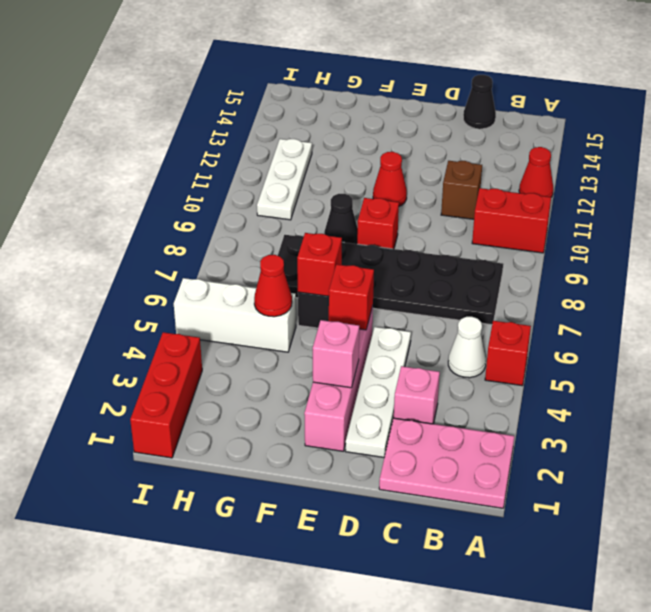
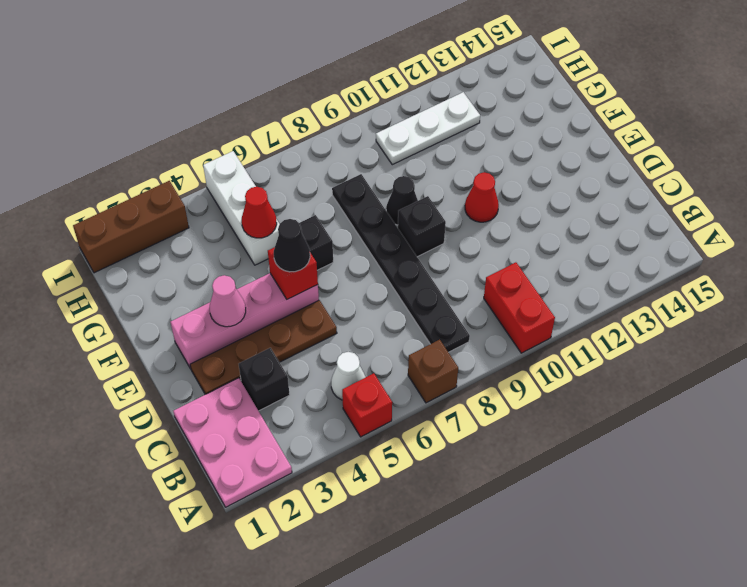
red 1x1 cone [519,147,553,197] -> none
black 2x6 plate [278,235,503,325] -> black 1x6 plate [332,174,470,352]
pink 1x1 brick [394,366,440,424] -> black 1x1 brick [239,348,290,411]
brown 1x1 brick [441,161,482,219] -> brown 1x1 brick moved to [408,340,458,403]
black 1x1 cone [463,75,496,129] -> black 1x1 cone moved to [274,219,310,272]
white 1x4 plate [345,327,411,457] -> brown 1x4 plate [190,300,337,395]
pink 1x1 brick [313,320,359,388] -> pink 1x1 cone [210,275,246,327]
red 1x1 brick [357,198,399,249] -> black 1x1 brick [398,196,446,257]
red 1x1 brick [297,233,342,296] -> none
red 1x3 brick [130,332,202,458] -> brown 1x3 brick [73,181,189,273]

